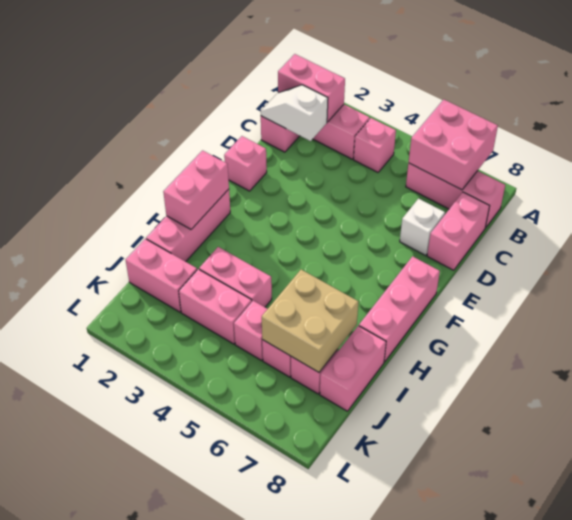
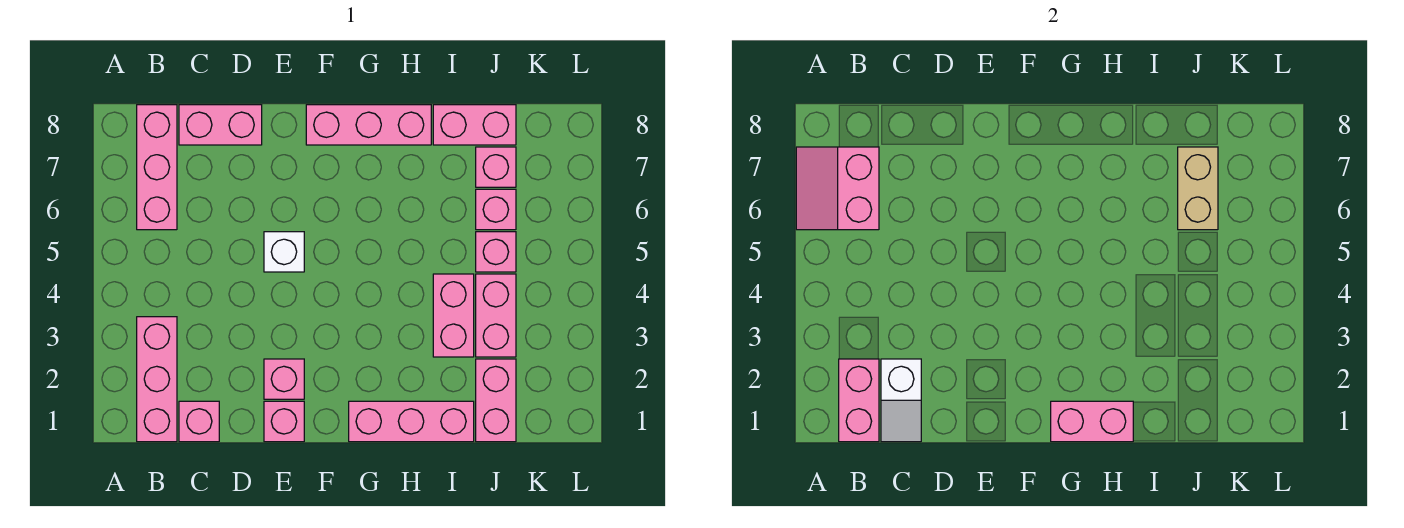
pink 2x2 brick [409,99,498,190] -> pink 2x2 slope [796,147,879,230]
pink 1x1 brick [354,118,396,172] -> pink 1x1 brick moved to [264,359,304,399]
white 1x1 brick [400,199,445,256] -> white 1x1 brick moved to [264,232,304,272]
tan 2x2 brick [262,270,358,372] -> tan 1x2 brick [1178,147,1218,230]

